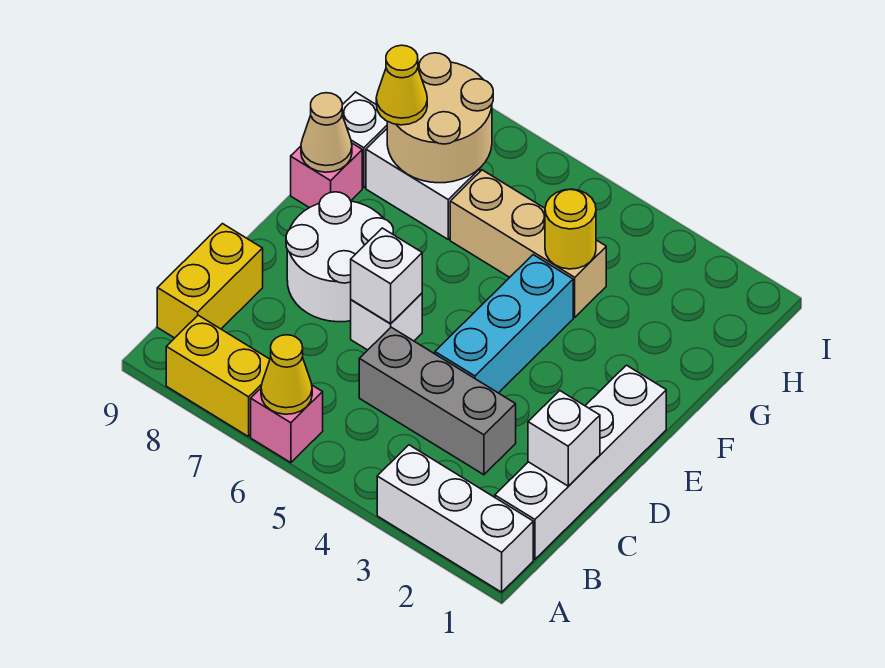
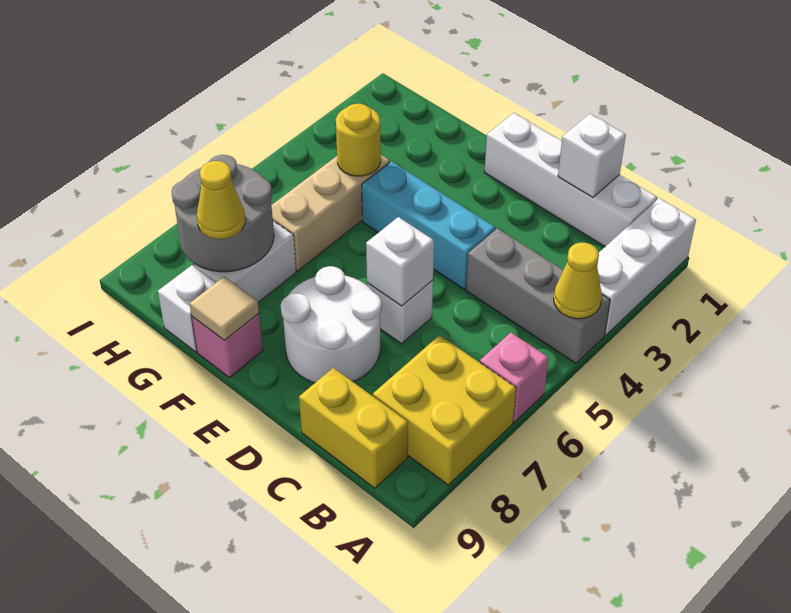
yellow 1x1 cone [261,335,312,414] -> yellow 1x1 cone moved to [554,243,602,319]
yellow 1x2 brick [166,315,270,437] -> yellow 2x2 brick [373,335,516,485]
grey 1x3 brick [359,327,516,475] -> grey 1x3 brick turned to [466,228,610,363]
tan 1x1 cone [301,93,352,172] -> tan 1x1 tile [190,277,259,340]
tan 2x2 round brick [387,53,493,183] -> grey 2x2 round brick [172,155,274,272]

